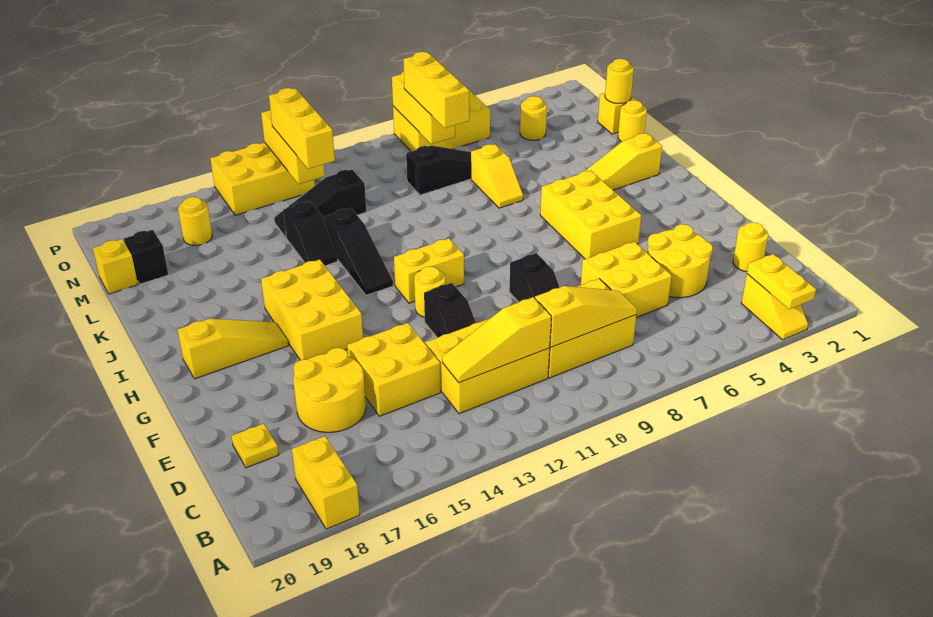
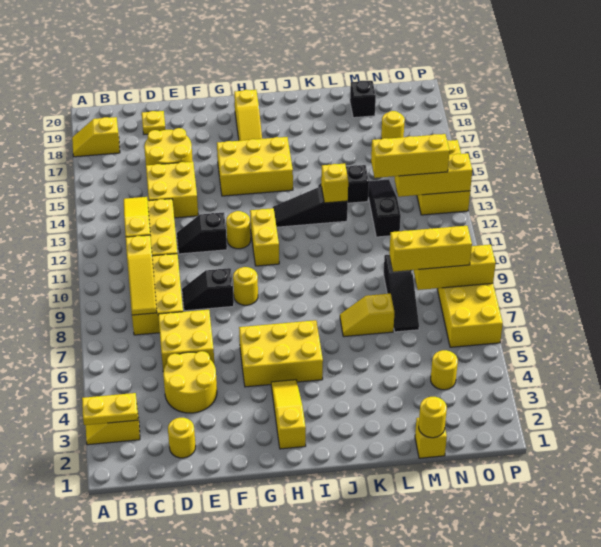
yellow 1x2 brick [292,436,360,529] -> yellow 1x2 slope [72,117,120,157]
yellow 1x3 slope [585,133,662,190] -> yellow 1x3 slope moved to [271,380,306,449]
yellow 1x1 round brick [618,100,647,142] -> yellow 1x1 round brick moved to [233,267,258,305]
yellow 1x1 brick [93,239,138,294] -> yellow 1x1 brick moved to [321,163,348,203]

